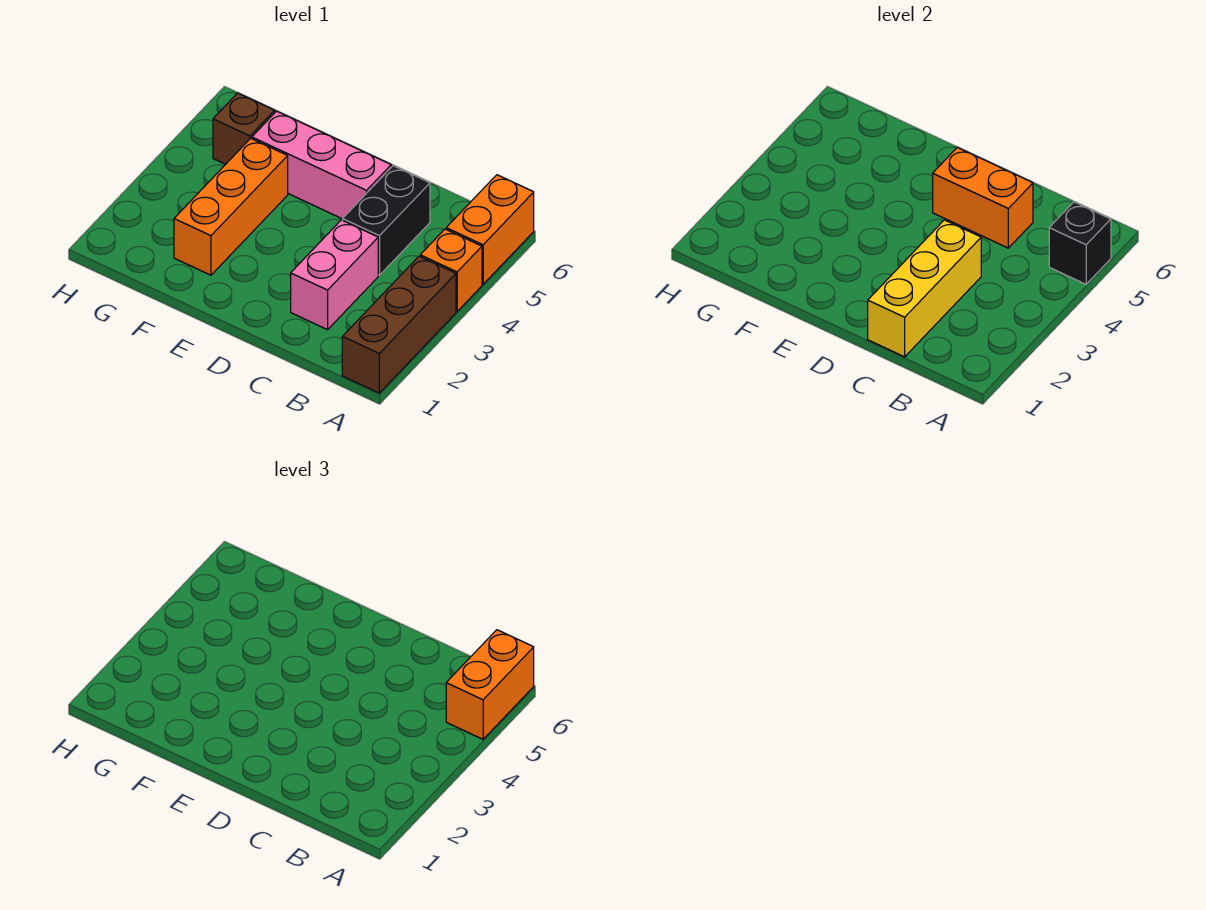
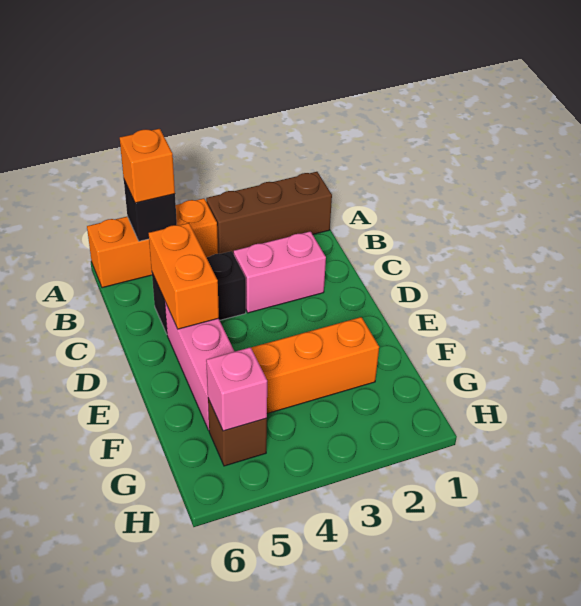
orange 1x2 brick [446,630,534,739] -> orange 1x1 brick [120,129,175,203]
yellow 1x3 brick [868,220,981,357] -> none
none -> pink 1x1 brick [206,347,267,431]

